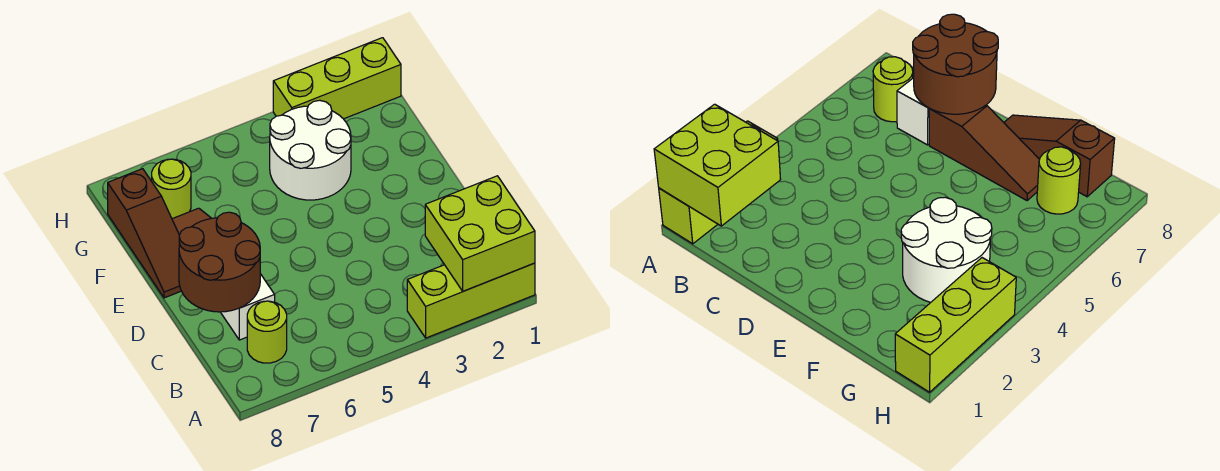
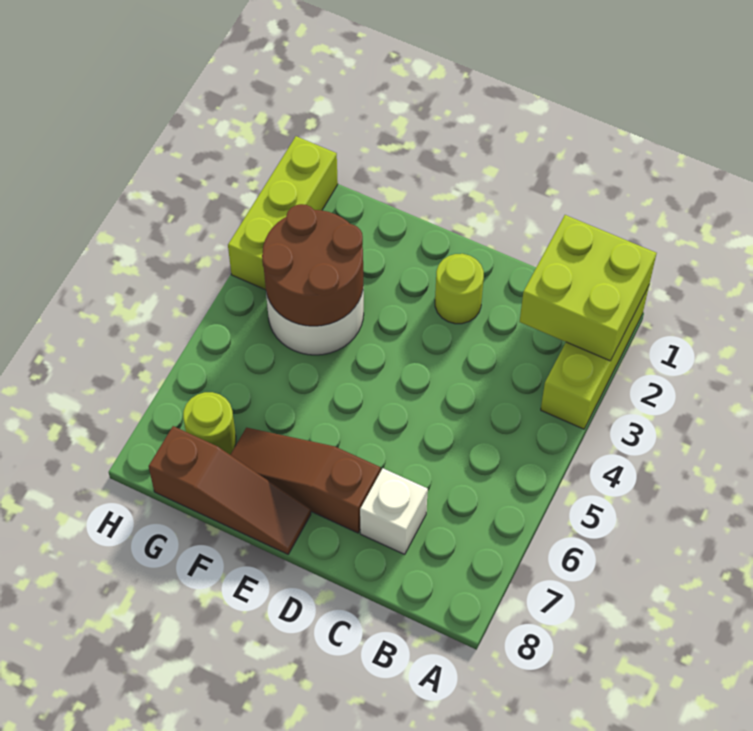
lime 1x1 round brick [247,301,287,363] -> lime 1x1 round brick moved to [435,254,484,324]
brown 2x2 round brick [179,212,260,312] -> brown 2x2 round brick moved to [262,204,363,326]

